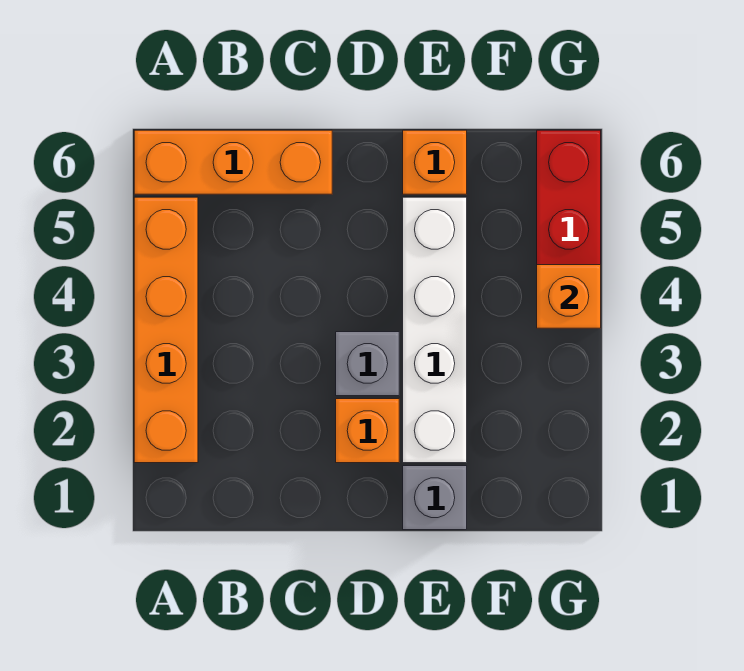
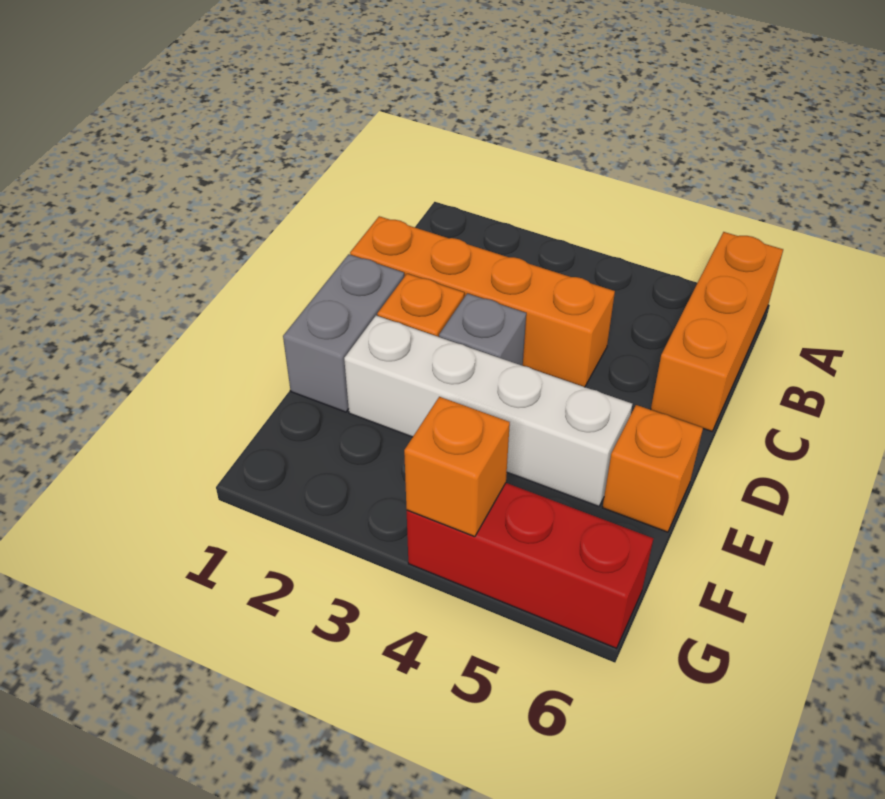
orange 1x4 brick [134,197,198,463] -> orange 1x4 brick moved to [350,216,615,387]
grey 1x1 brick [403,466,467,530] -> grey 1x2 brick [283,254,404,412]

